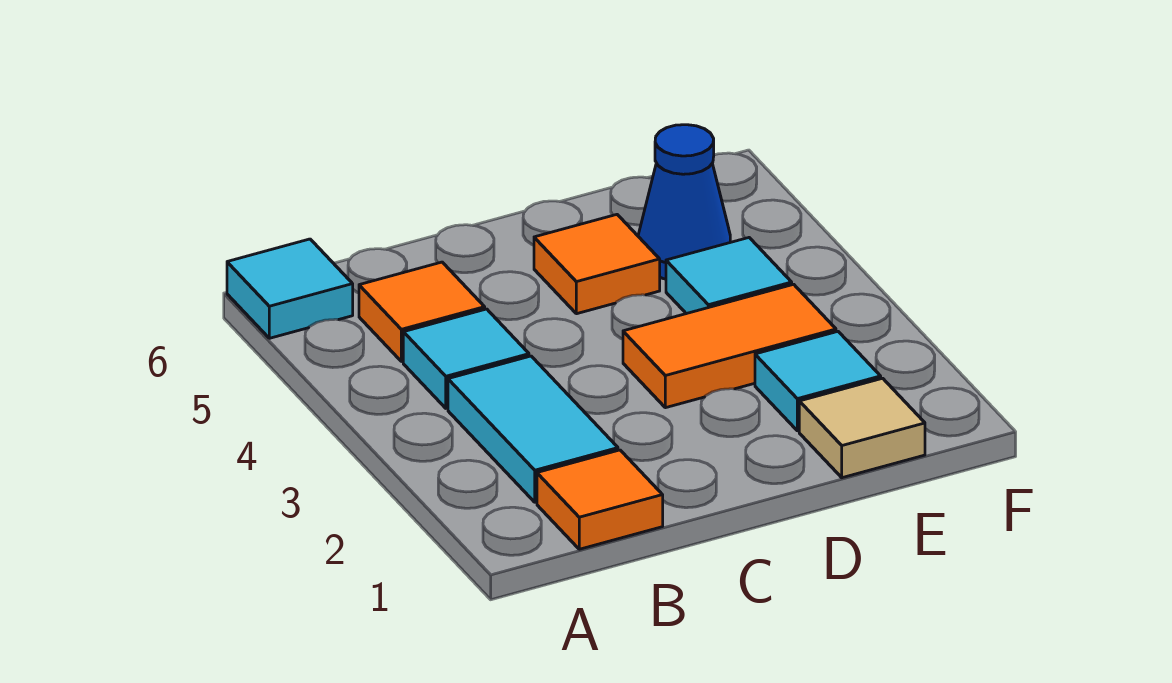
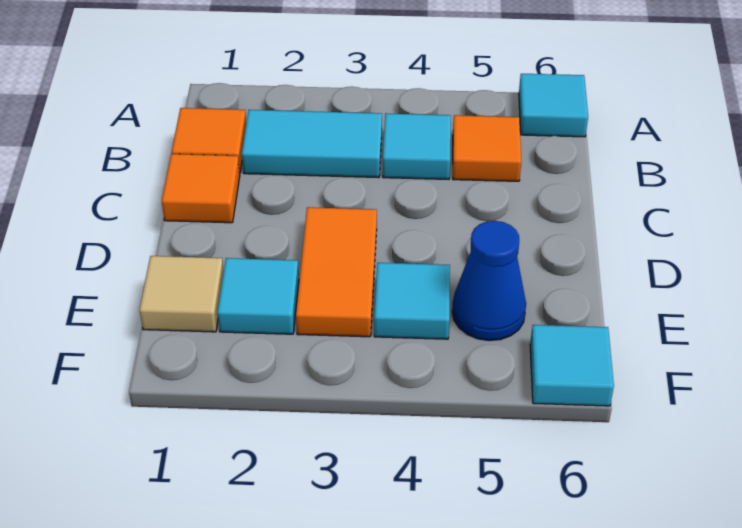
orange 1x1 tile [534,215,660,314] -> orange 1x1 tile moved to [162,154,240,223]
none -> cyan 1x1 tile [530,325,614,406]

